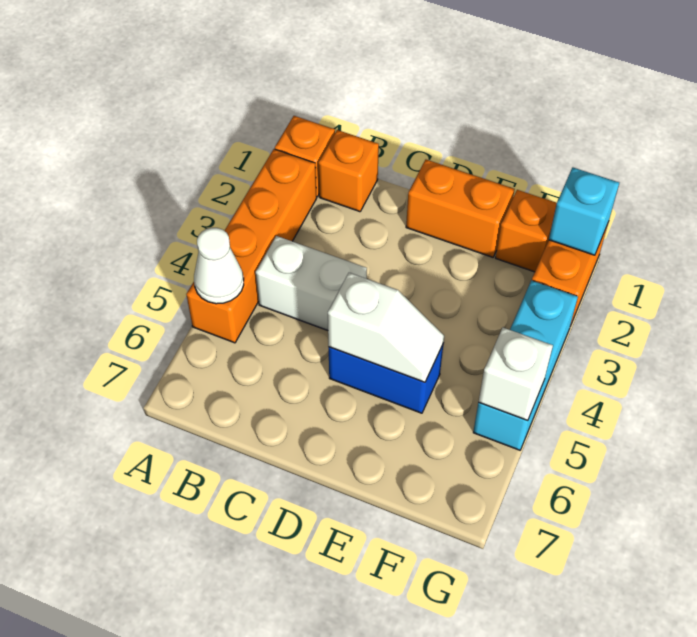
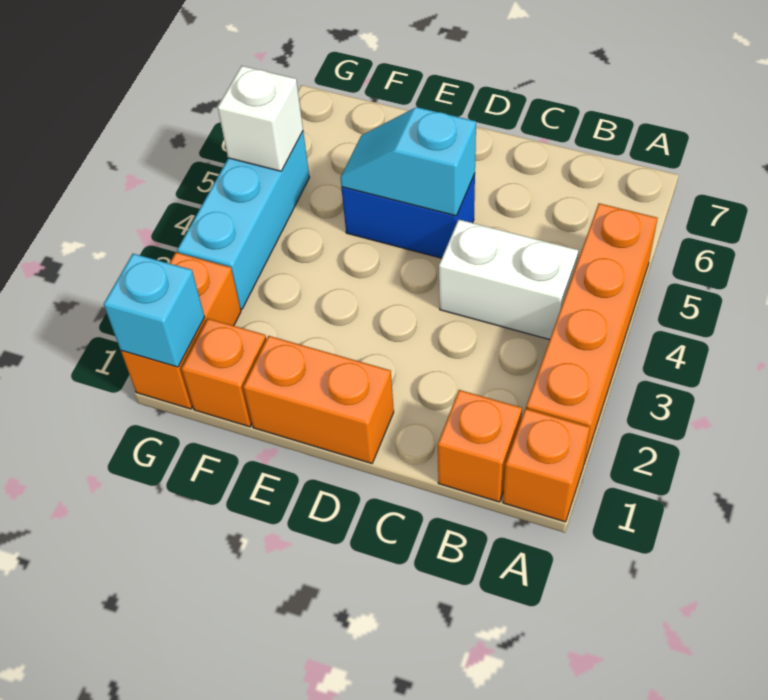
white 1x1 cone [194,228,244,304] -> none
white 1x2 slope [328,273,444,382] -> cyan 1x2 slope [340,107,476,216]

